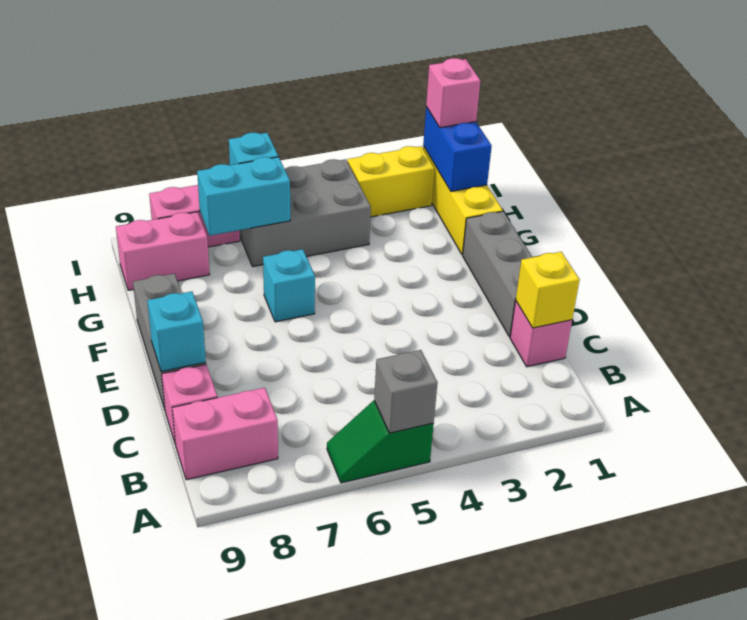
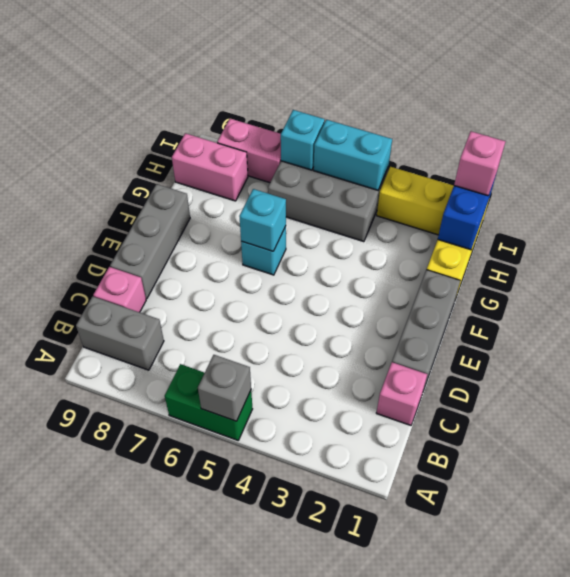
green 1x2 slope [327,401,434,483] -> green 1x2 brick [165,364,252,440]
pink 1x2 brick [172,388,278,480] -> grey 1x2 brick [76,296,164,370]
yellow 1x1 brick [516,252,580,328] -> none
cyan 1x1 brick [147,291,206,372] -> cyan 1x1 brick moved to [239,189,286,251]
cyan 1x2 brick [197,157,290,236] -> cyan 1x2 brick moved to [314,120,392,190]

